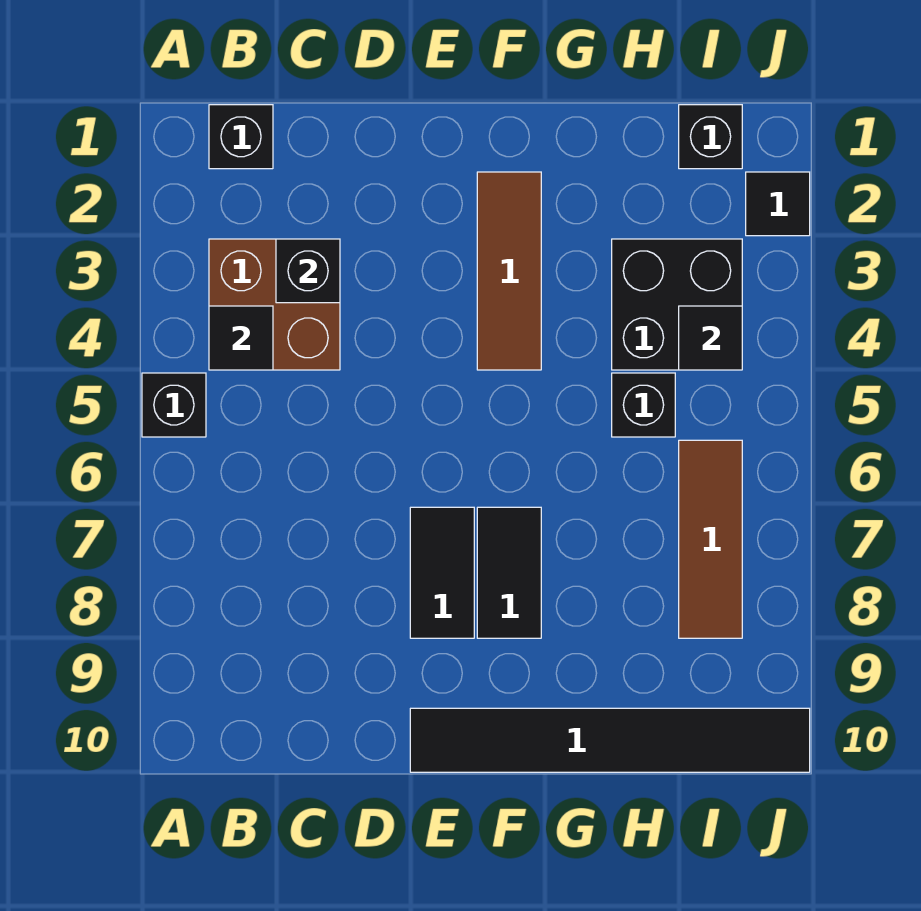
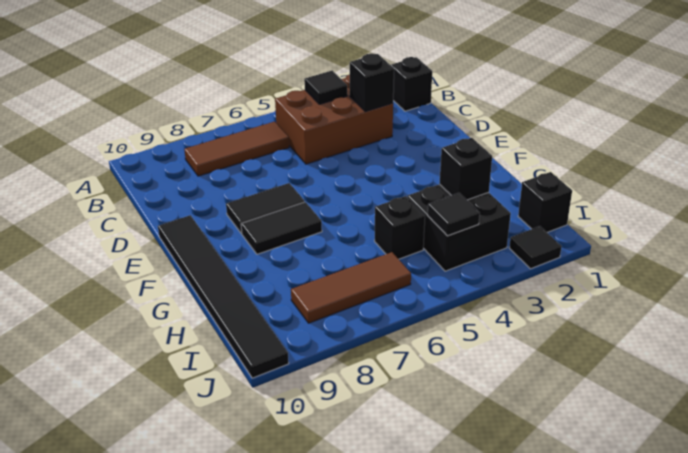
black 1x1 brick [142,373,206,437] -> black 1x1 brick moved to [439,138,492,200]
brown 2x2 brick [209,239,340,370] -> brown 2x3 brick [275,74,393,164]
brown 1x3 tile [477,172,541,370] -> brown 1x3 tile moved to [184,121,289,176]

